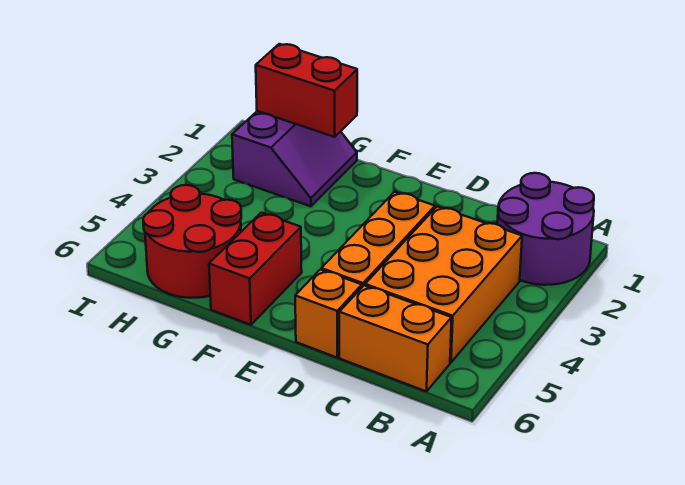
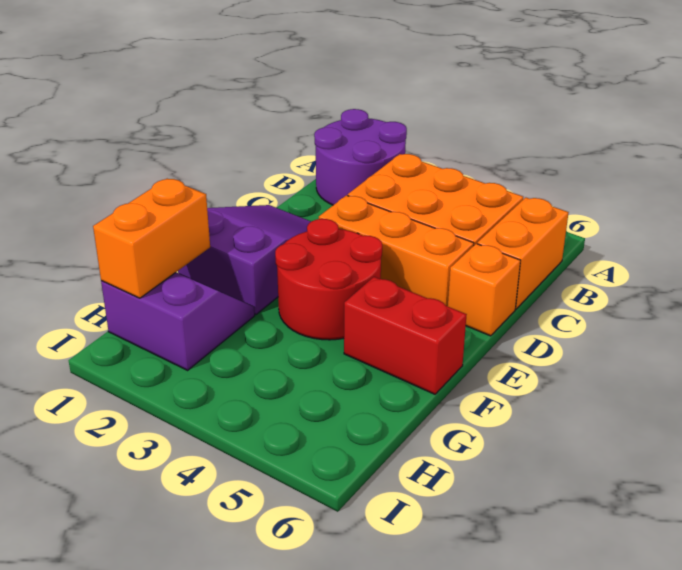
none -> purple 2x3 slope [178,205,311,314]
red 1x2 brick [256,44,357,137] -> orange 1x2 brick [93,179,210,298]
red 2x2 round brick [143,185,241,298] -> red 2x2 round brick moved to [275,219,382,340]

